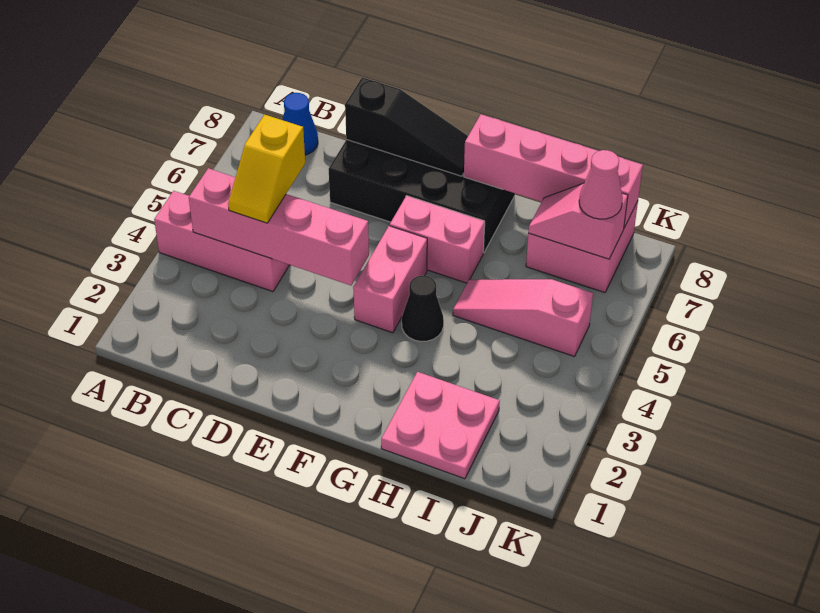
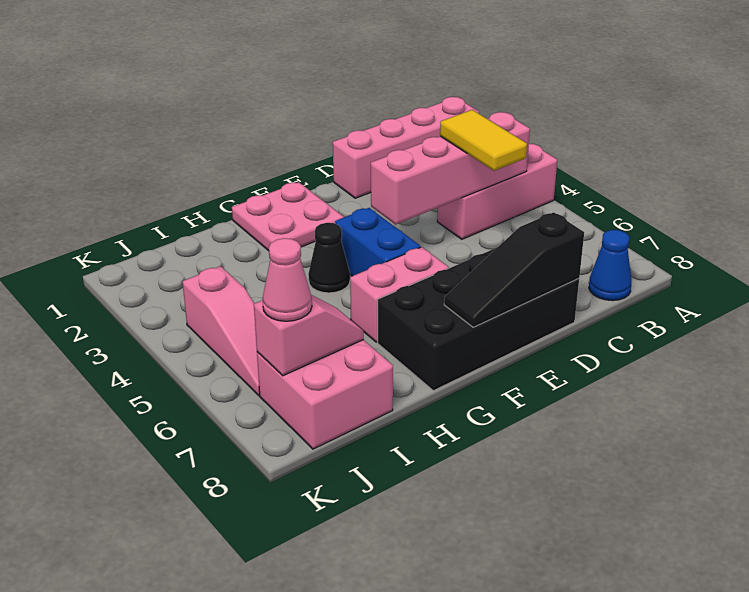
yellow 1x2 slope [228,115,305,223] -> yellow 1x2 tile [440,110,527,171]
pink 1x2 brick [353,226,427,333] -> blue 1x2 brick [335,208,421,276]
pink 1x4 brick [464,114,643,228] -> pink 1x4 brick moved to [333,97,479,198]
pink 2x2 plate [381,372,500,479] -> pink 2x2 plate moved to [232,182,344,251]
pink 1x3 slope [453,279,593,357] -> pink 1x3 slope turned to [182,266,260,395]

